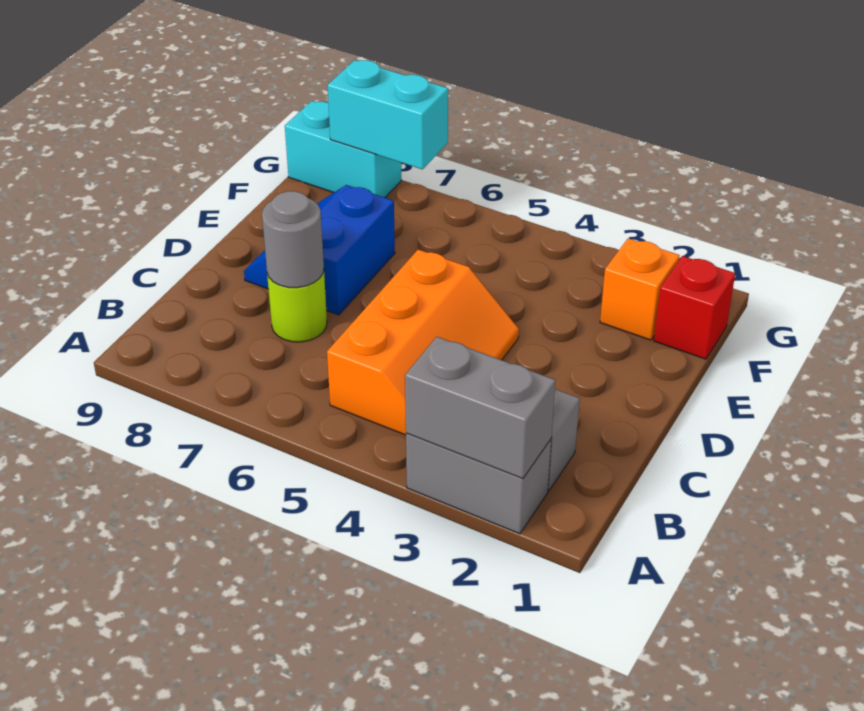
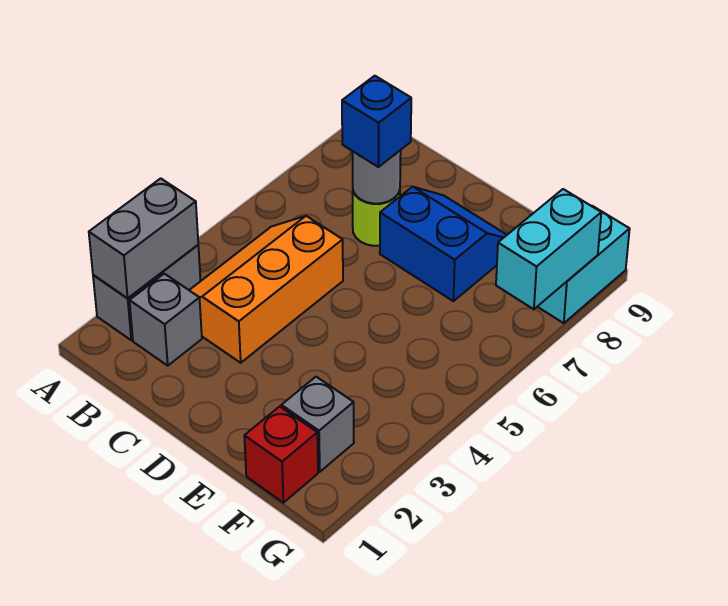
orange 2x3 slope [327,249,519,435] -> orange 2x3 slope turned to [189,216,343,363]
none -> blue 1x1 brick [342,76,411,167]
orange 1x1 brick [600,238,680,340] -> grey 1x1 brick [281,377,354,472]

